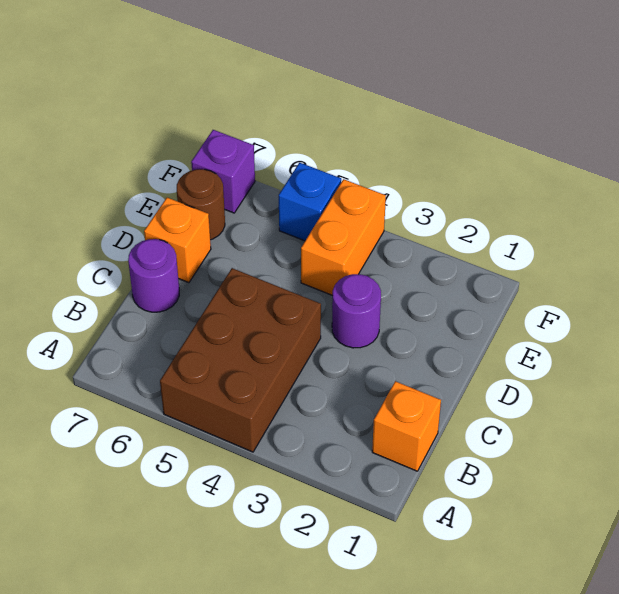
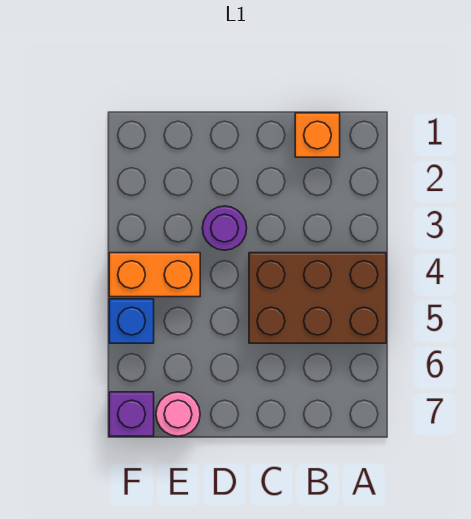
purple 1x1 round brick [128,239,179,312] -> none
orange 1x1 brick [144,198,211,283] -> none
brown 1x1 round brick [177,169,225,240] -> pink 1x1 round brick [156,392,200,436]

